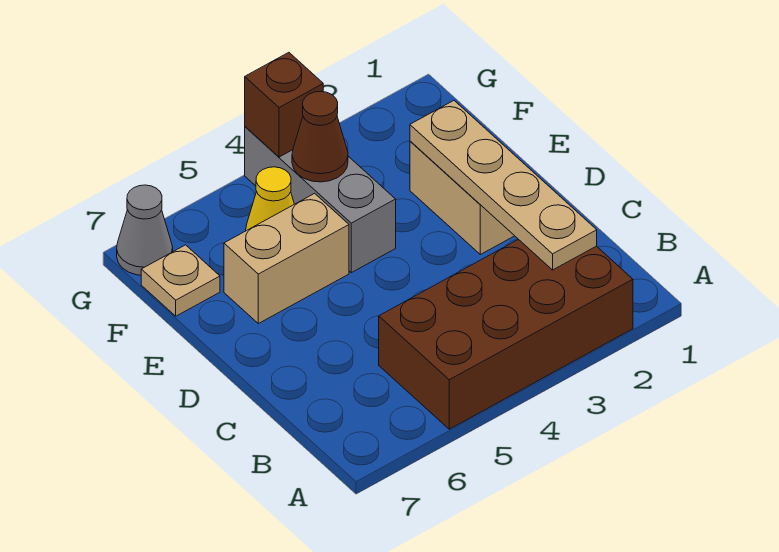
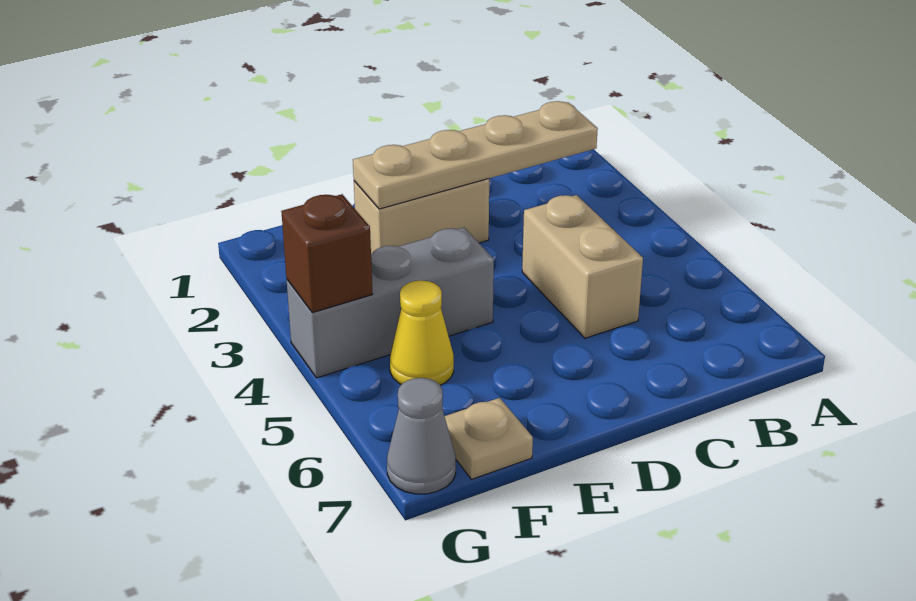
brown 2x4 brick [379,239,633,429] -> none
tan 1x2 brick [224,193,349,324] -> tan 1x2 brick moved to [522,195,643,338]
brown 1x1 cone [292,91,348,182] -> none

